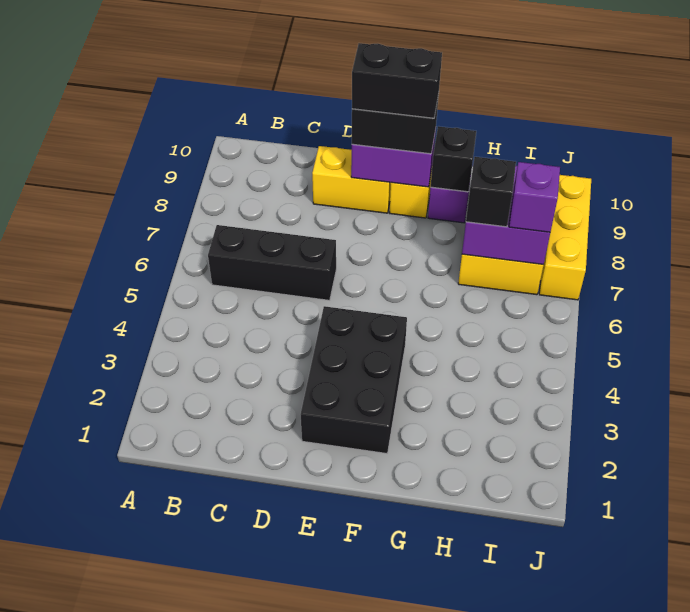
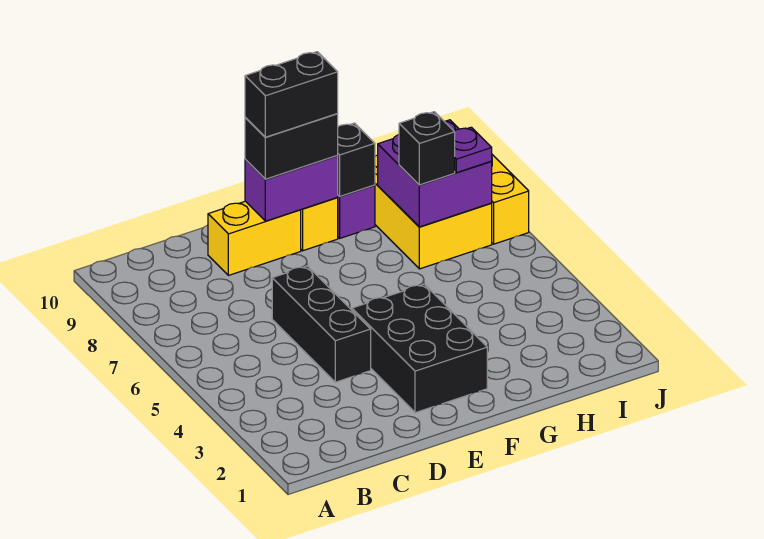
black 1x3 brick [208,225,336,300] -> black 1x3 brick turned to [272,266,371,382]
purple 1x1 brick [509,162,560,232] -> purple 1x1 plate [454,127,492,173]

